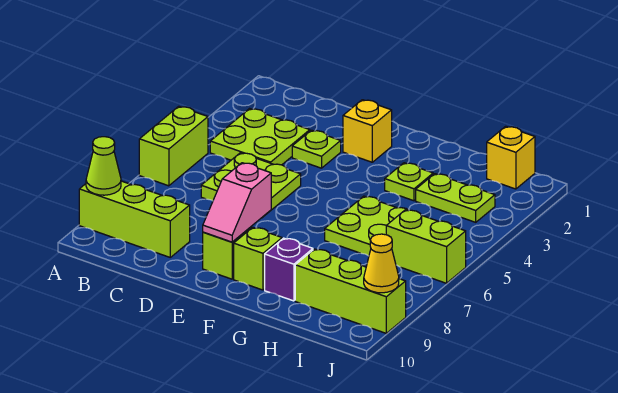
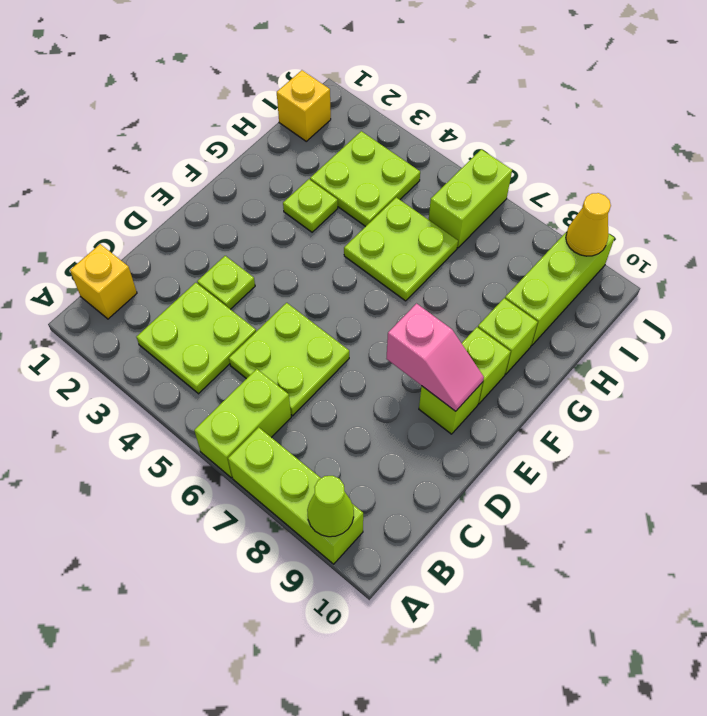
lime 1x2 brick [139,106,208,186] -> lime 1x2 brick turned to [194,369,291,478]
lime 1x3 brick [79,181,190,257] -> lime 1x3 brick turned to [228,427,363,564]
yellow 1x1 brick [343,100,392,162] -> yellow 1x1 brick moved to [70,244,137,319]
purple 1x1 brick [265,238,313,301] -> lime 1x1 brick [478,298,538,374]
lime 1x2 plate [416,174,495,222] -> lime 2x2 plate [310,131,420,227]

